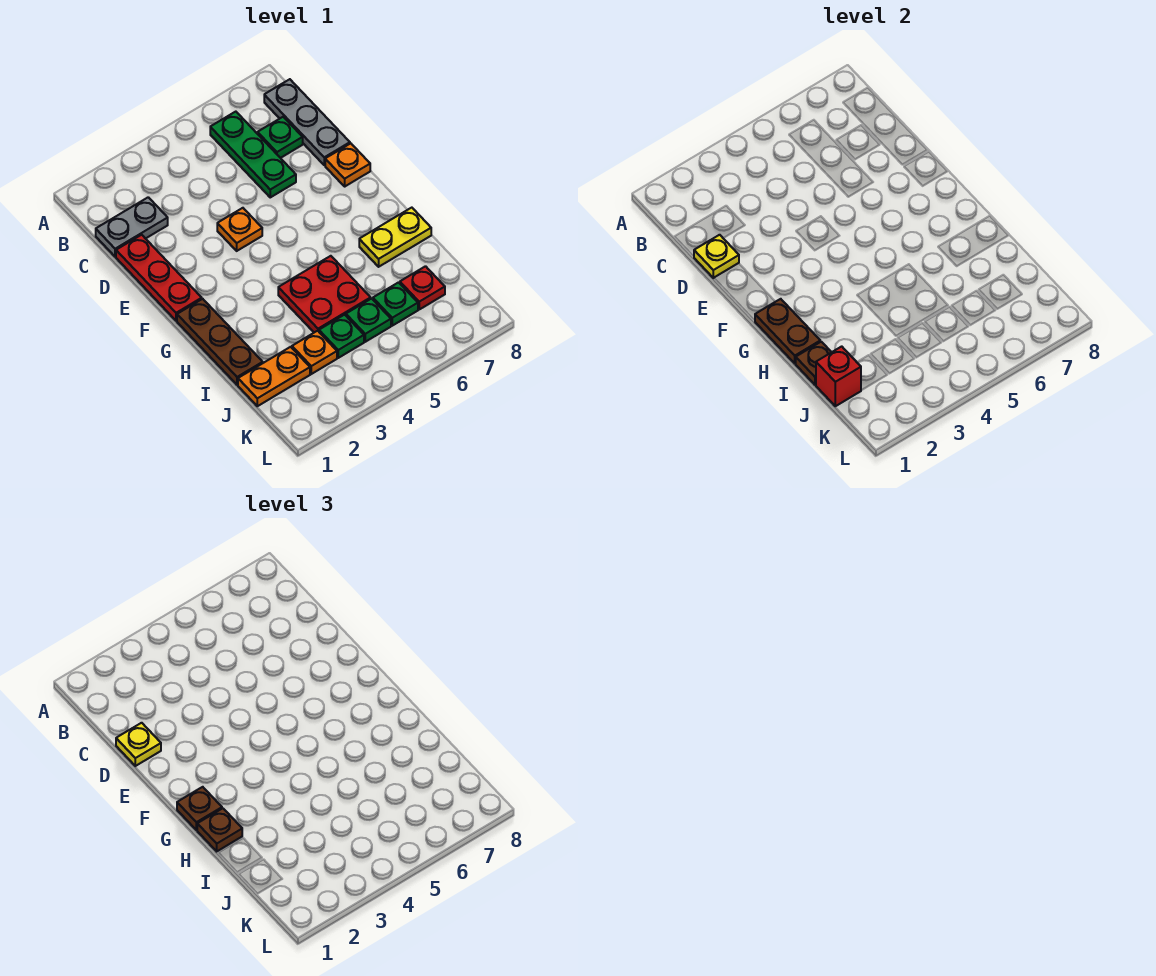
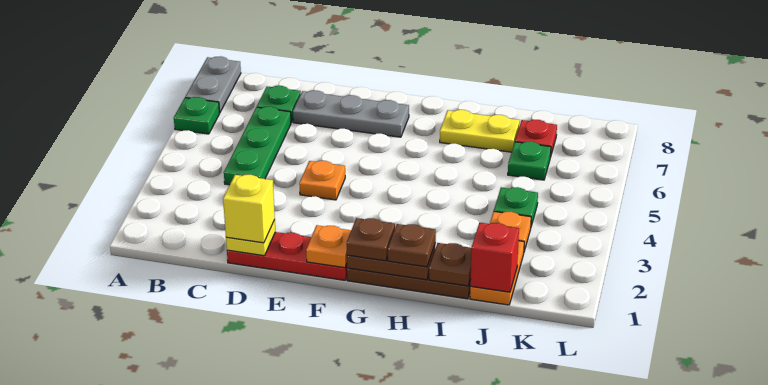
green 1x3 plate [210,112,296,197] -> green 1x3 plate turned to [224,107,291,185]
grey 1x3 plate [264,79,350,165] -> grey 1x3 plate moved to [293,91,409,137]
grey 1x2 plate [96,197,168,257] -> grey 1x2 plate moved to [185,56,241,113]
yellow 1x1 plate [116,723,161,766] -> yellow 1x1 brick [223,175,275,243]
orange 1x1 plate [325,143,370,186] -> orange 1x1 plate moved to [306,225,351,268]
red 2x2 plate [278,256,371,332] -> none
yellow 1x2 plate [359,208,431,267] -> yellow 1x2 plate turned to [440,110,520,152]
green 1x1 plate [346,299,391,342] -> green 1x1 plate moved to [174,97,220,134]

